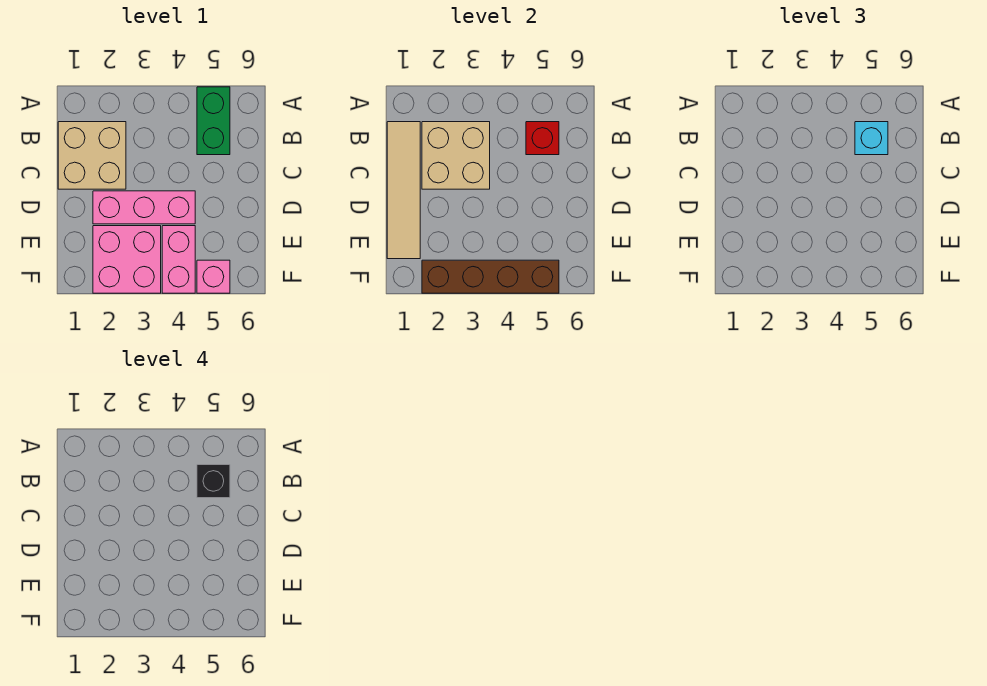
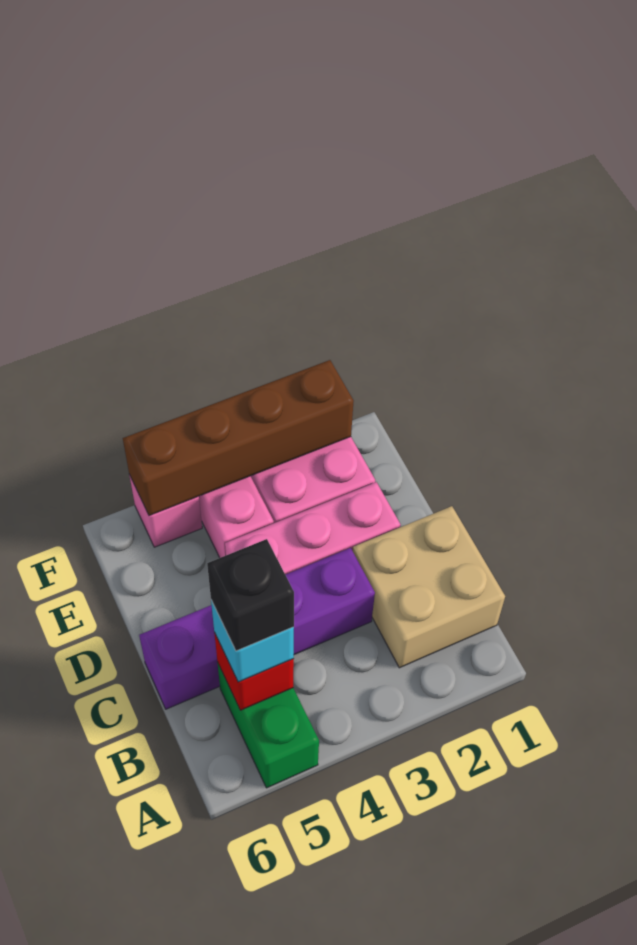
tan 1x4 tile [387,122,420,259] -> none
tan 2x2 brick [422,122,490,189] -> none
none -> purple 1x4 brick [139,548,375,709]

